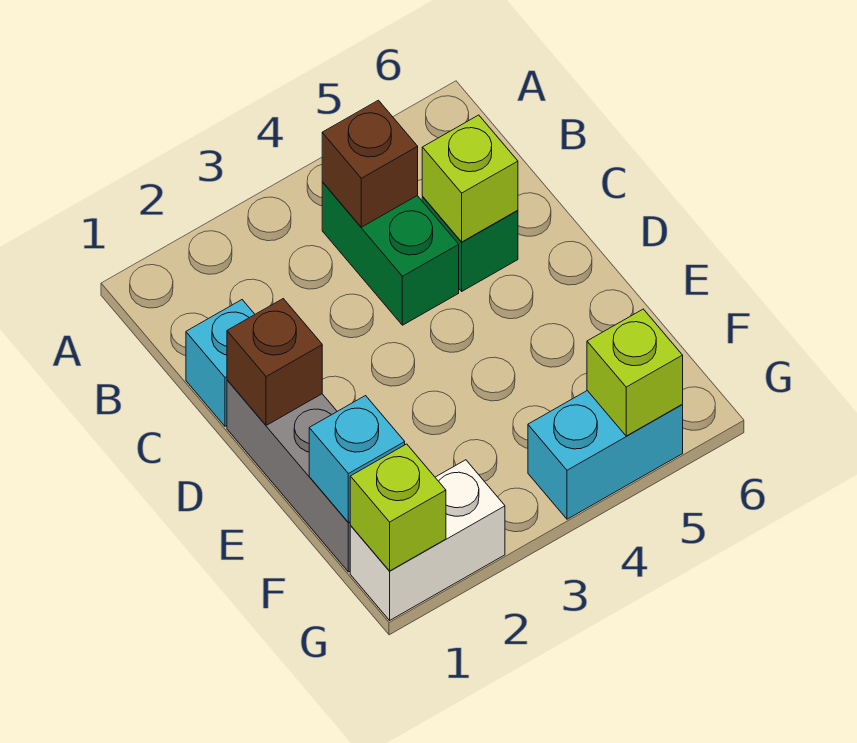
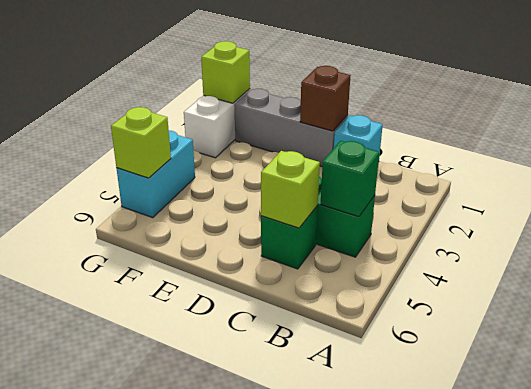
brown 1x1 brick [322,100,418,227] -> green 1x1 brick [321,141,379,217]
cyan 1x1 brick [309,396,405,522] -> none

